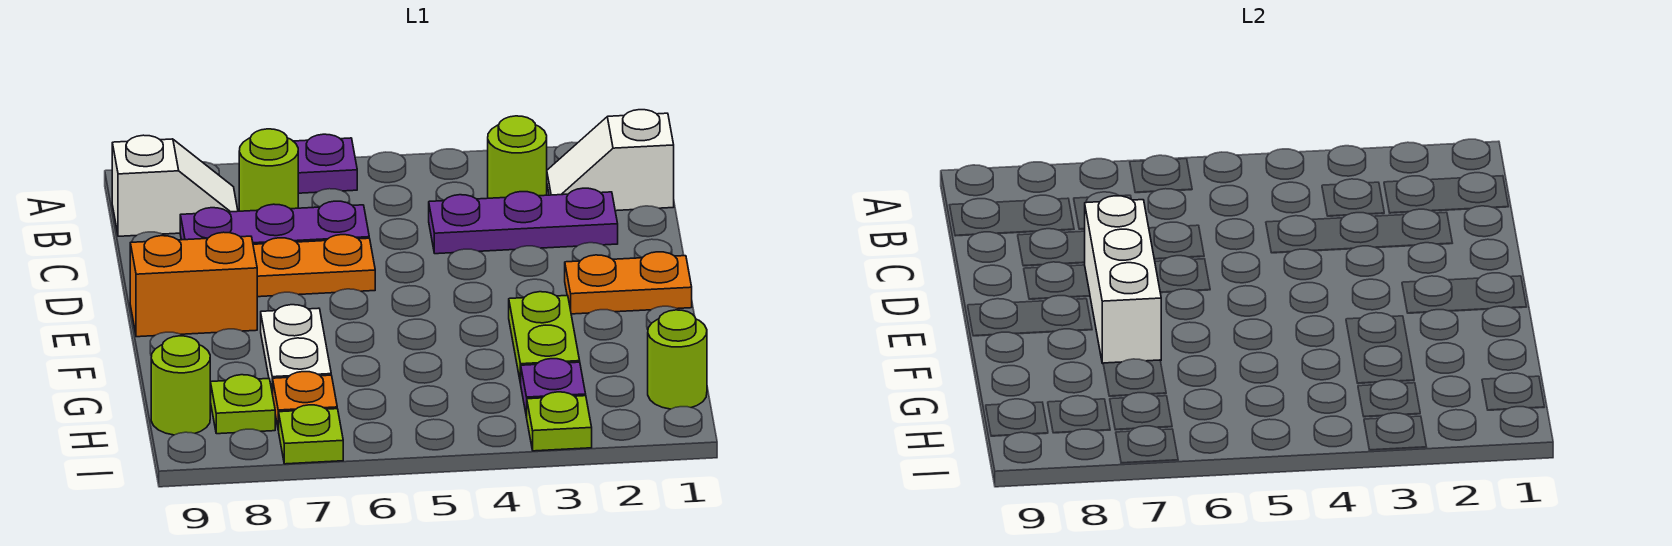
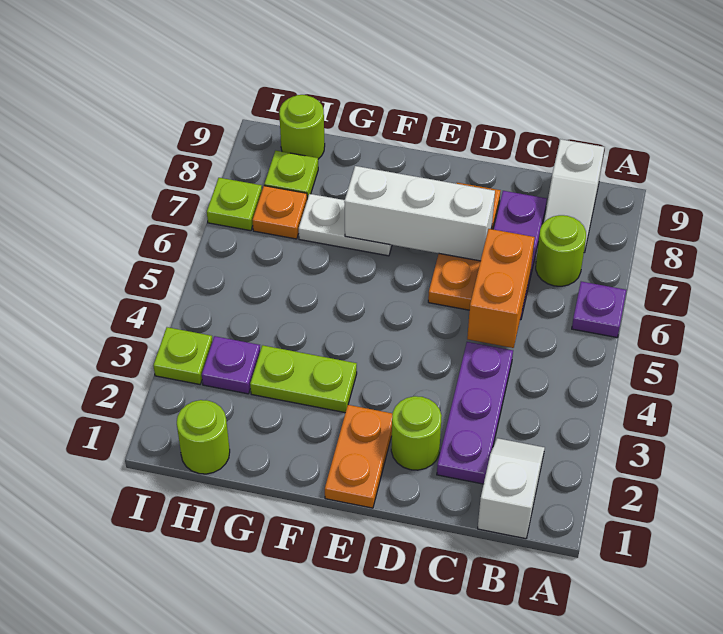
lime 1x1 round brick [488,116,547,198] -> lime 1x1 round brick moved to [391,396,442,470]
orange 1x2 brick [130,232,257,337] -> orange 1x2 brick moved to [467,229,535,348]

